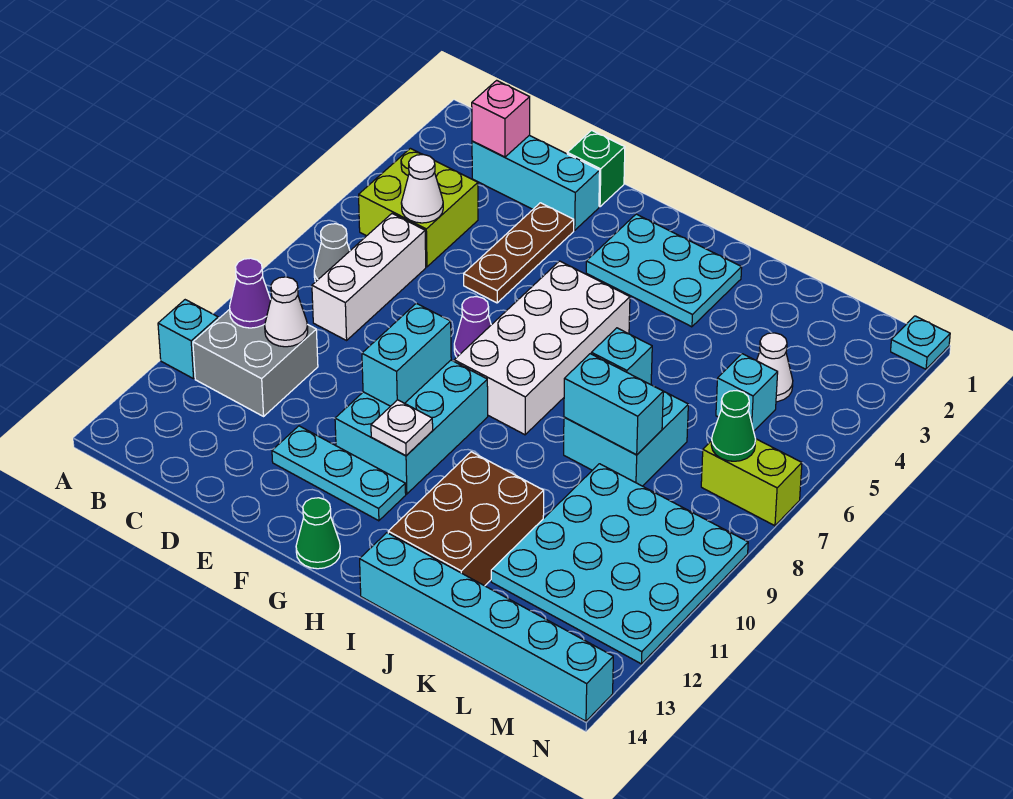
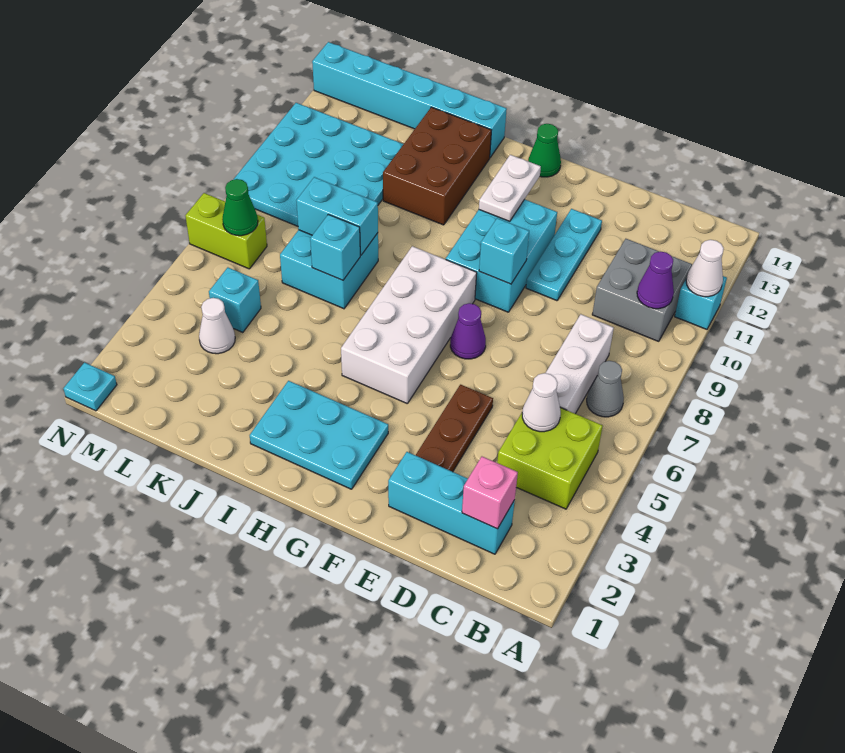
white 1x1 cone [265,277,308,347] -> white 1x1 cone moved to [686,240,724,297]
green 1x1 brick [567,130,625,207] -> none
cyan 1x3 plate [272,426,406,521] -> cyan 1x3 plate turned to [526,209,602,301]
cyan 1x2 brick [362,303,451,406] -> cyan 1x1 brick [479,218,529,284]
white 1x1 plate [371,400,433,456] -> white 1x2 plate [479,155,541,221]

